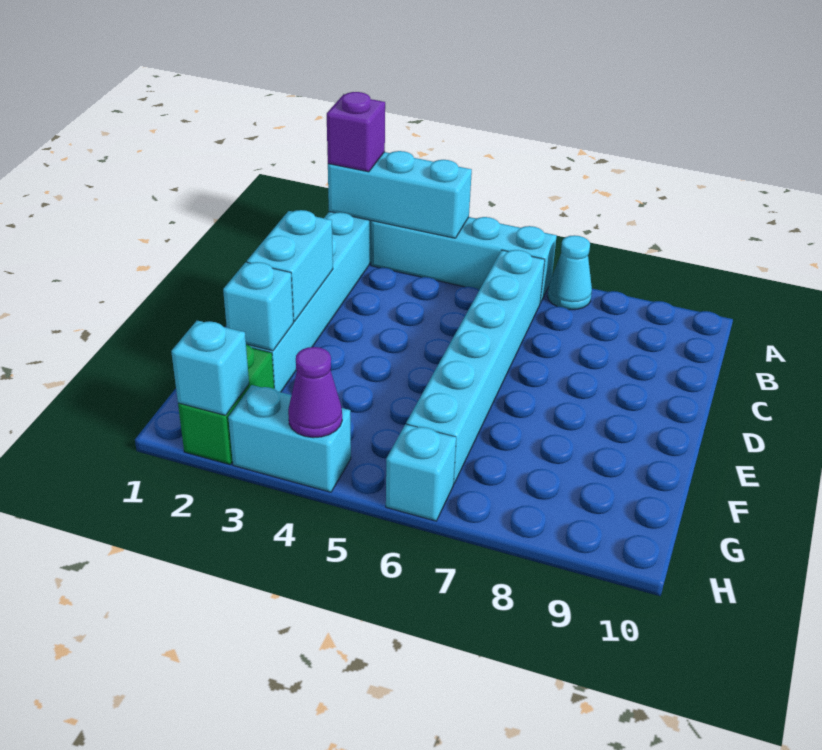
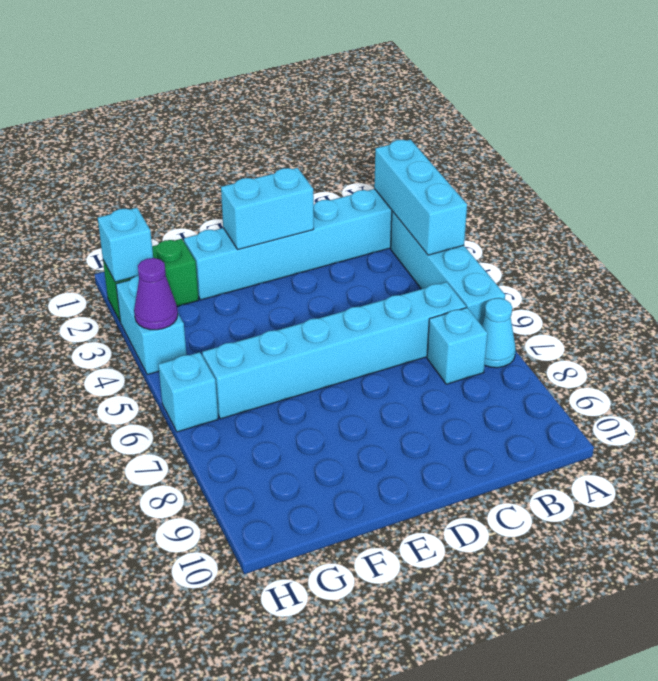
purple 1x1 brick [327,92,385,172] -> none
cyan 1x1 brick [223,262,294,351] -> cyan 1x1 brick moved to [427,308,488,384]

